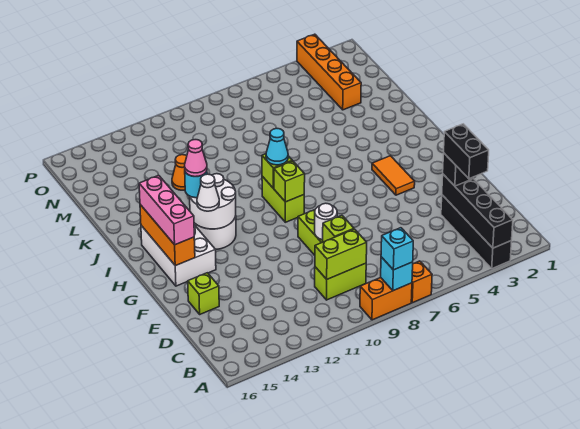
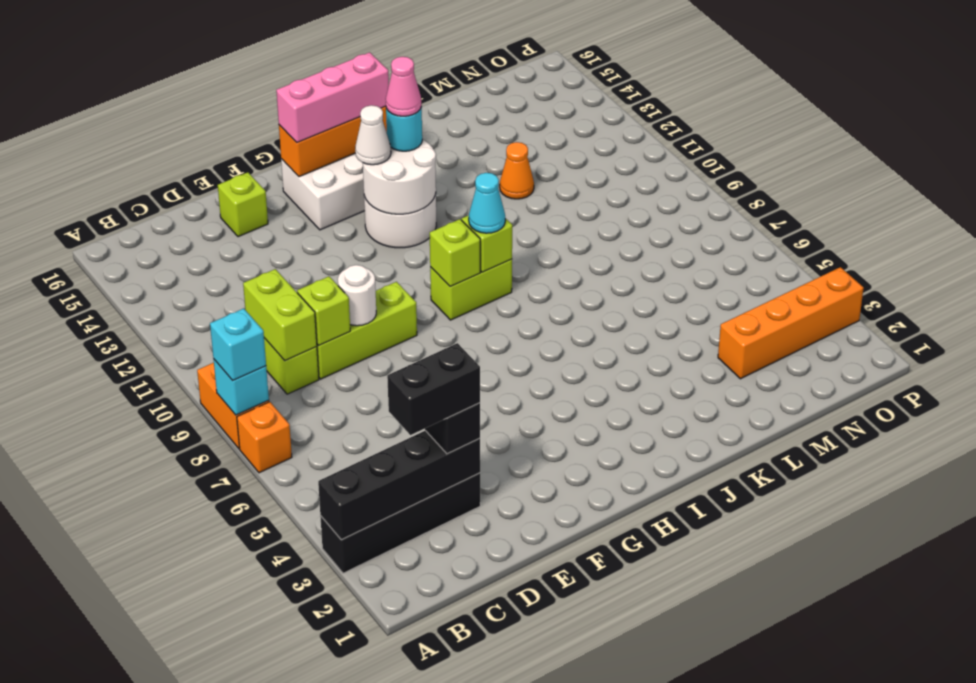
orange 1x2 tile [372,156,415,195] -> none

